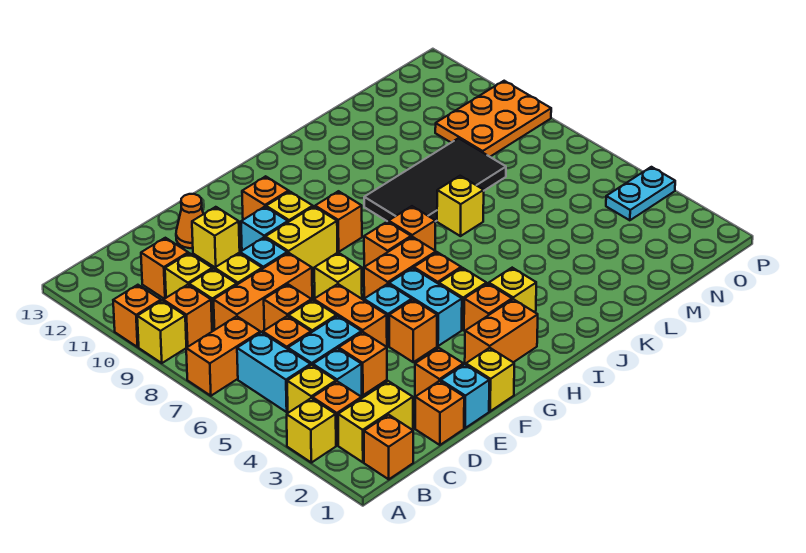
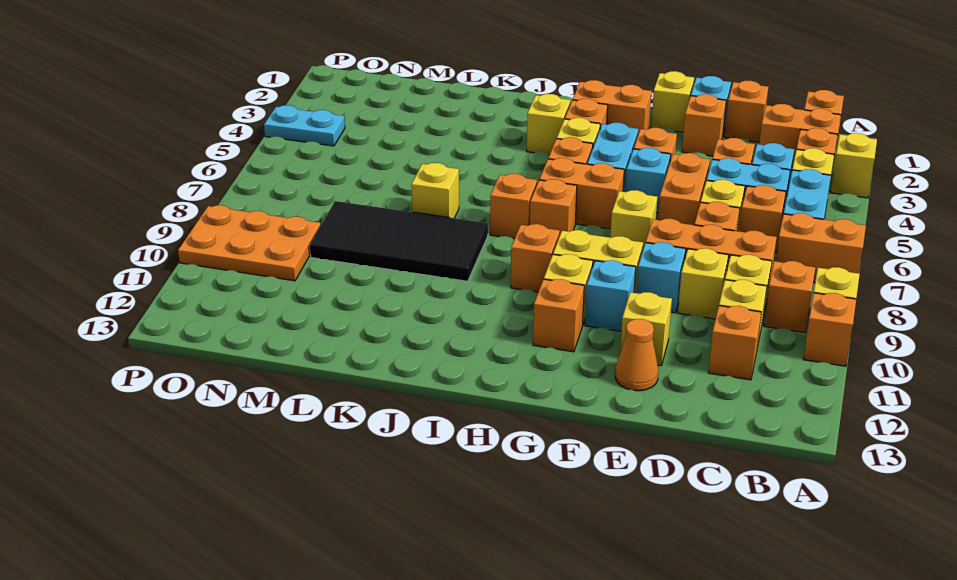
yellow 1x2 brick [338,381,413,462] -> orange 1x2 brick [759,104,841,167]

